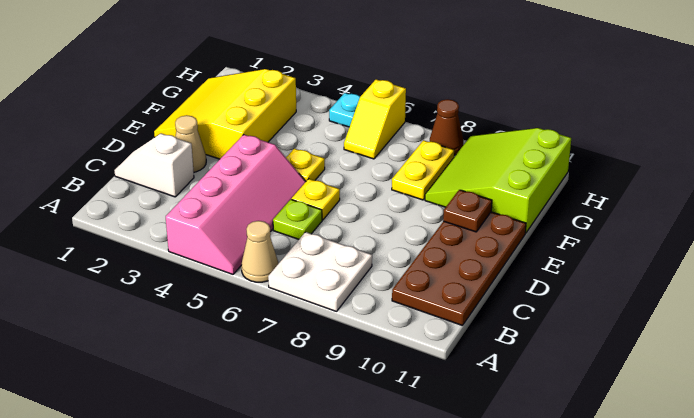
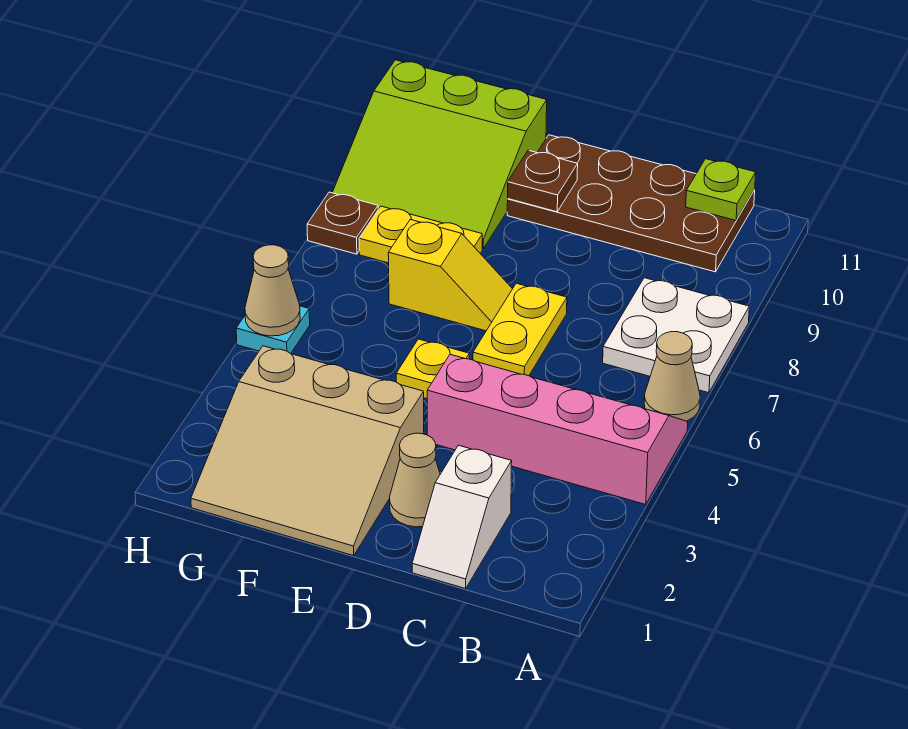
lime 1x1 plate [273,199,322,239] -> lime 1x1 plate moved to [686,159,756,220]
yellow 1x1 plate [292,179,340,220] -> yellow 1x2 plate [473,283,567,376]
yellow 3x3 slope [154,69,296,159] -> tan 3x3 slope [191,346,424,556]
yellow 1x2 slope [344,79,406,159] -> yellow 1x2 slope moved to [388,220,512,331]
none -> tan 1x1 cone [245,245,300,336]
brown 1x1 cone [430,99,463,155] -> brown 1x1 plate [307,192,378,254]

